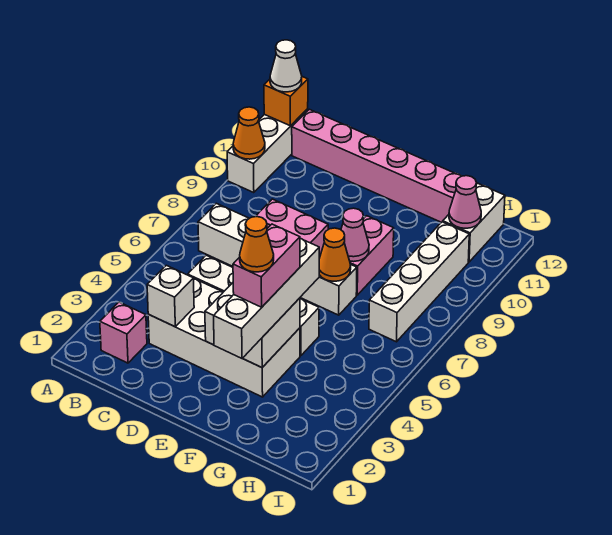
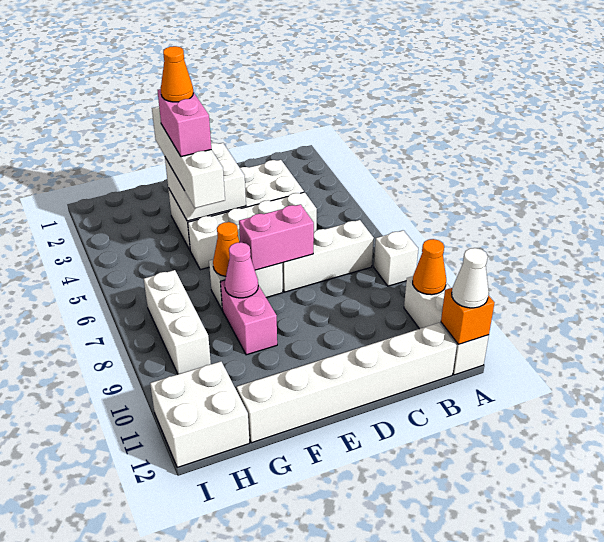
pink 1x1 brick [100,302,147,363] -> none
pink 1x6 brick [292,109,461,222] -> white 1x6 brick [236,323,457,443]
white 1x1 brick [147,265,194,327] -> white 1x1 brick moved to [374,230,418,286]
white 1x4 brick [369,222,469,342] -> white 1x3 brick [144,270,211,374]
white 1x2 brick [443,183,505,262] -> white 2x2 brick [150,361,250,468]
pink 1x1 cone [449,176,481,228] -> none

